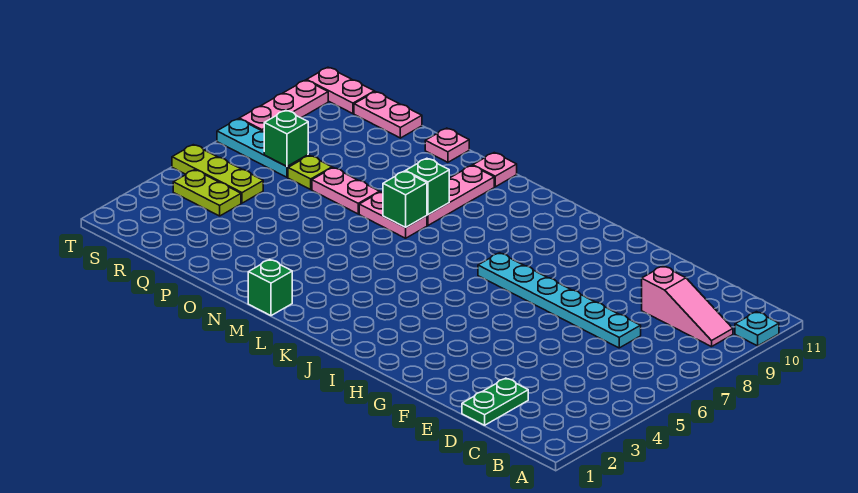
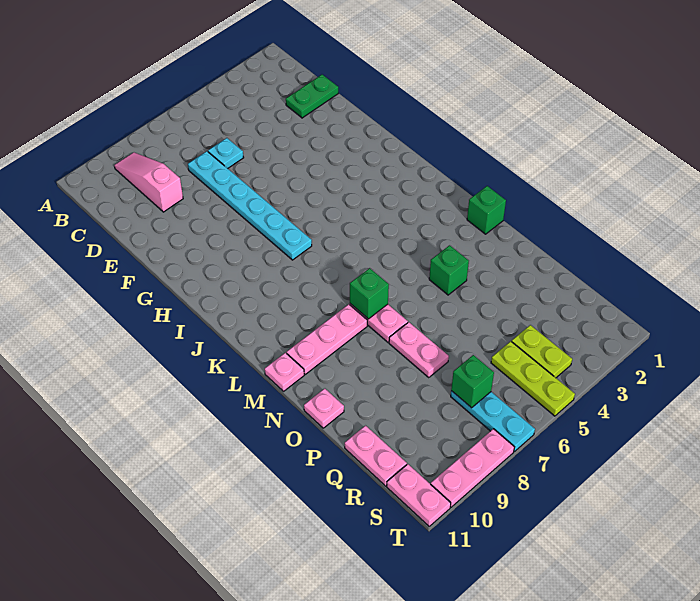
cyan 1x1 plate [735,312,779,346] -> cyan 1x1 plate moved to [208,138,244,168]
green 1x1 brick [406,158,449,215] -> green 1x1 brick moved to [429,245,469,295]
lime 1x1 plate [288,155,332,189] -> none

